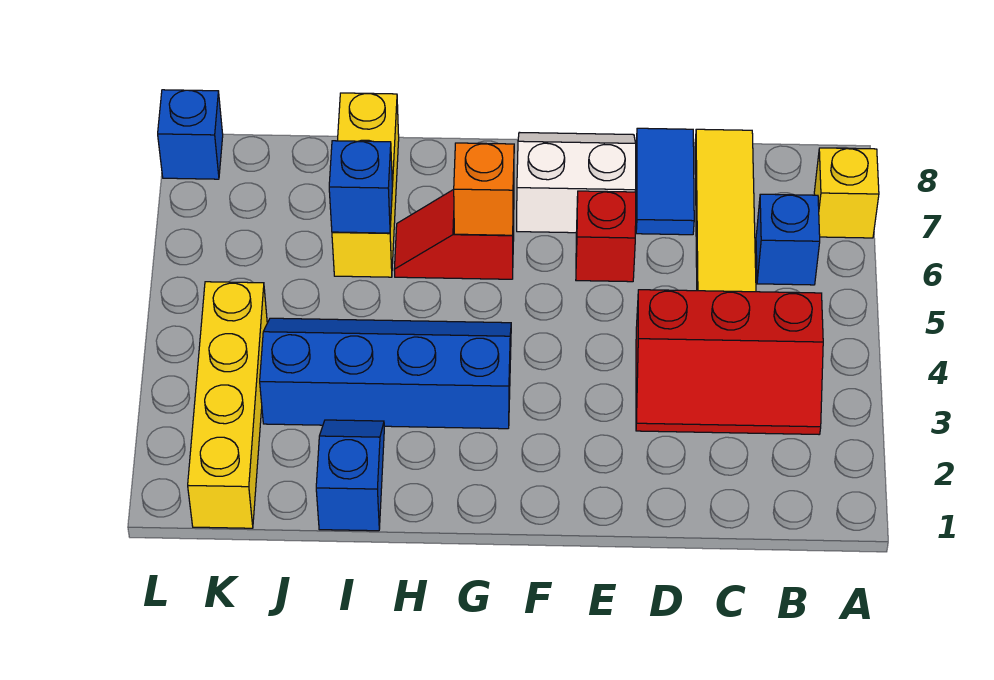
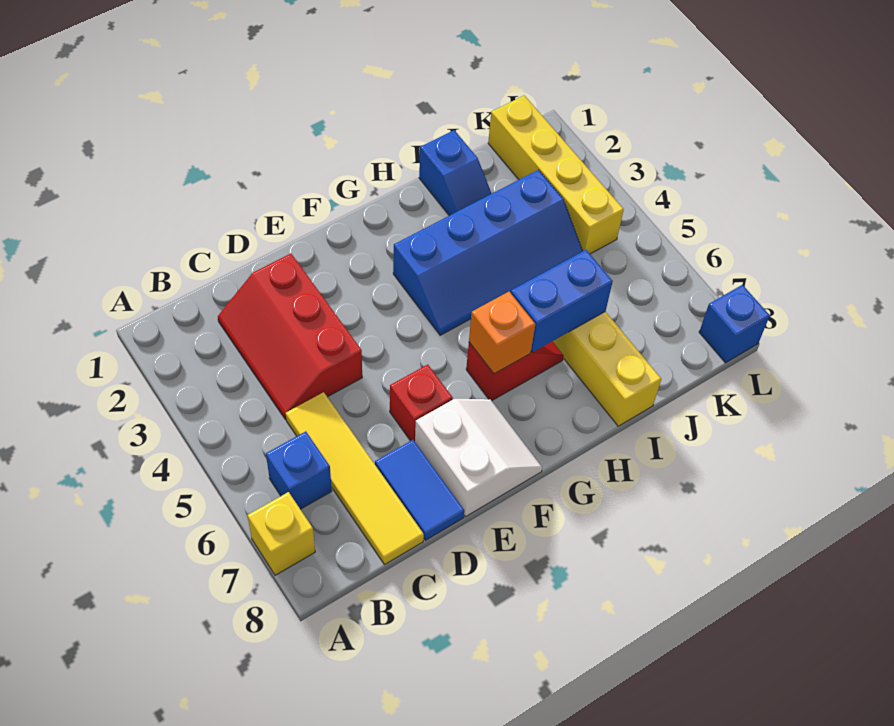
red 2x3 slope [636,290,823,434] -> red 2x3 slope turned to [218,254,362,420]
white 2x2 slope [517,132,636,233] -> white 2x2 slope turned to [415,399,542,517]
blue 1x1 brick [329,141,392,233] -> blue 1x2 brick [511,250,613,352]

